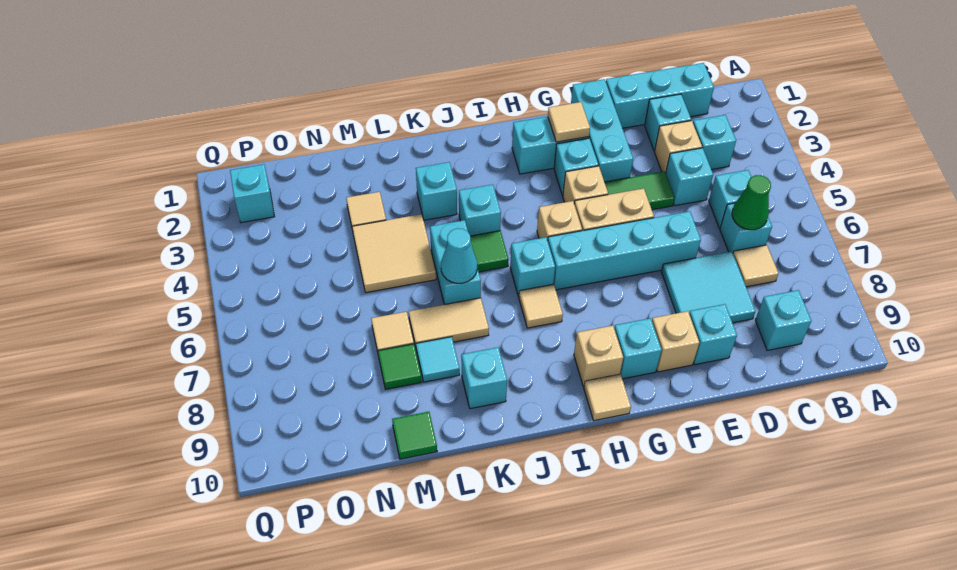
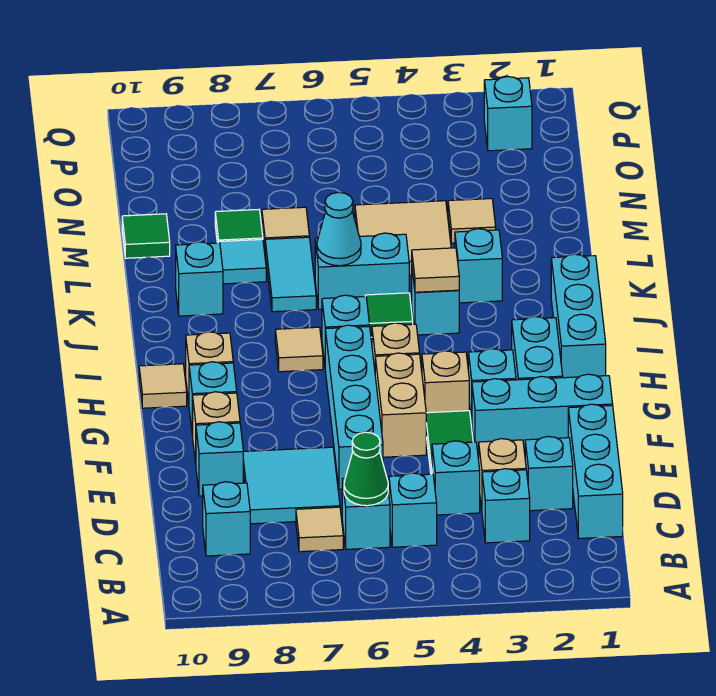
tan 1x1 tile [548,102,590,142] -> tan 1x1 tile moved to [412,248,459,292]
none -> cyan 1x3 brick [551,254,606,378]
tan 1x2 tile [409,298,489,347] -> cyan 1x2 tile [265,237,316,312]

